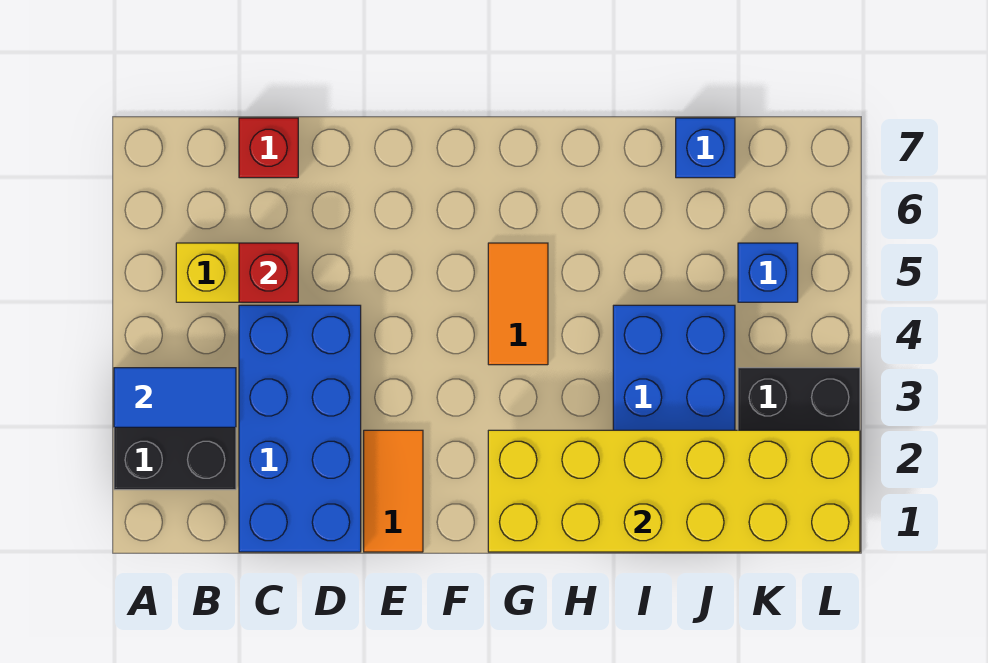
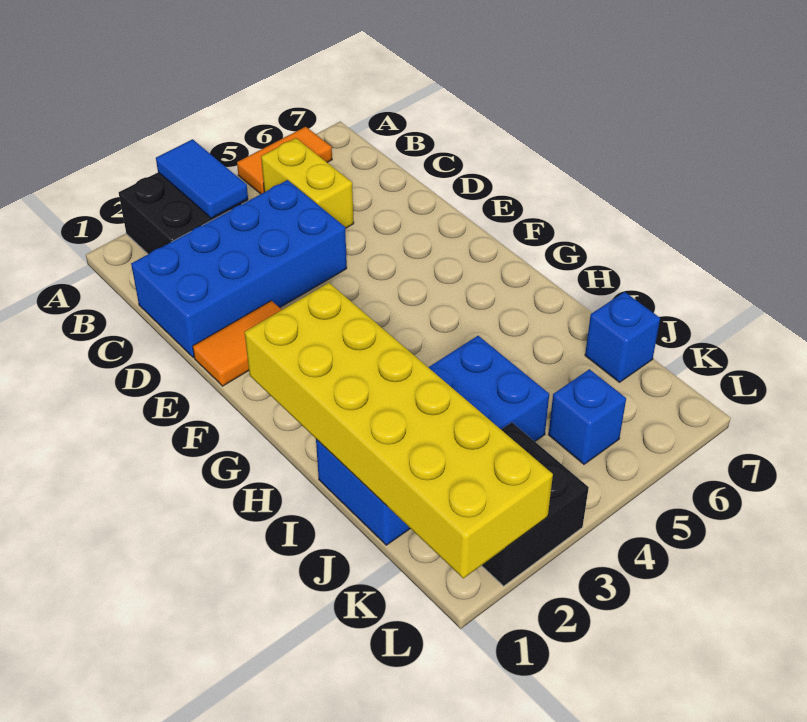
red 1x1 brick [239,243,298,302] -> none
red 1x1 brick [239,118,298,178] -> none
orange 1x2 tile [488,243,548,365] -> orange 1x2 tile moved to [237,127,332,194]

